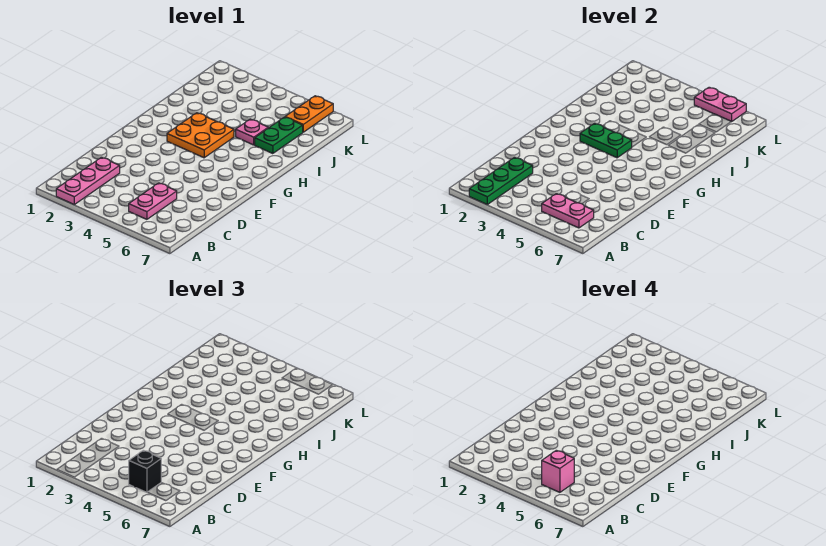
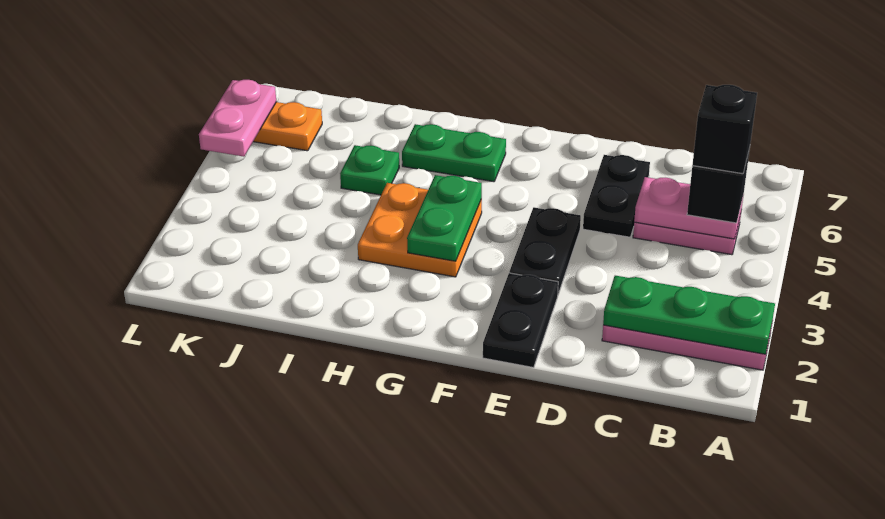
pink 1x2 plate [542,194,594,228] -> pink 1x2 plate turned to [634,177,743,239]
pink 1x1 brick [542,450,574,492] -> black 1x1 brick [692,85,757,174]
none -> black 1x2 plate [583,155,650,237]
none -> black 1x2 plate [483,273,558,368]
none -> black 1x2 plate [509,207,581,294]
pink 1x1 plate [236,119,268,145] -> green 1x1 plate [340,145,399,195]
green 1x2 plate [255,117,303,154] -> green 1x2 plate moved to [402,124,506,182]

